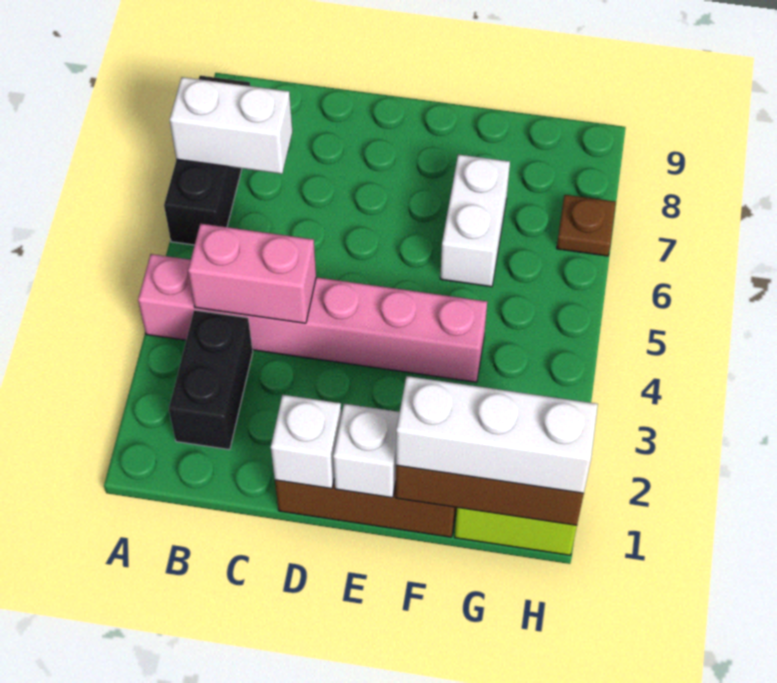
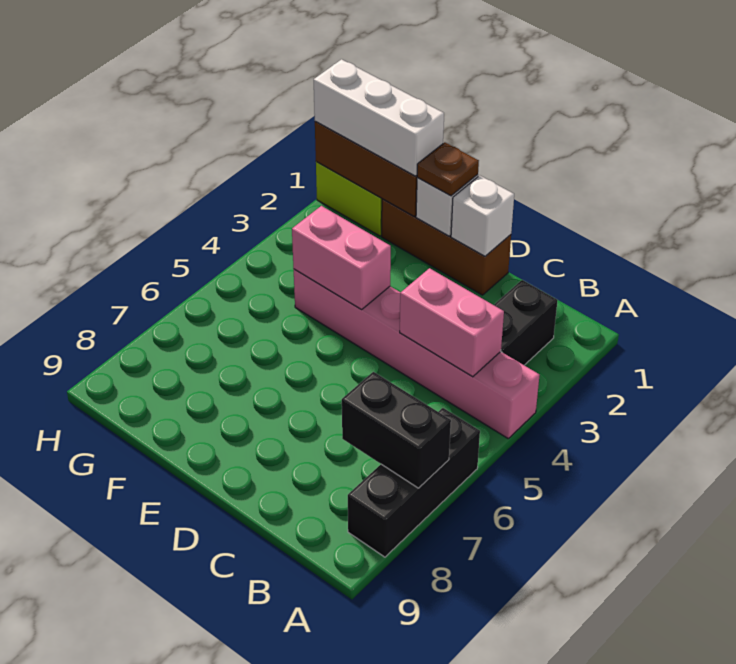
white 1x2 brick [170,77,292,174] -> black 1x2 brick [342,372,451,488]
none -> pink 1x2 brick [292,206,391,309]
white 1x2 brick [440,154,510,287] -> none
brown 1x1 plate [557,195,616,256] -> brown 1x1 plate moved to [417,142,479,196]

